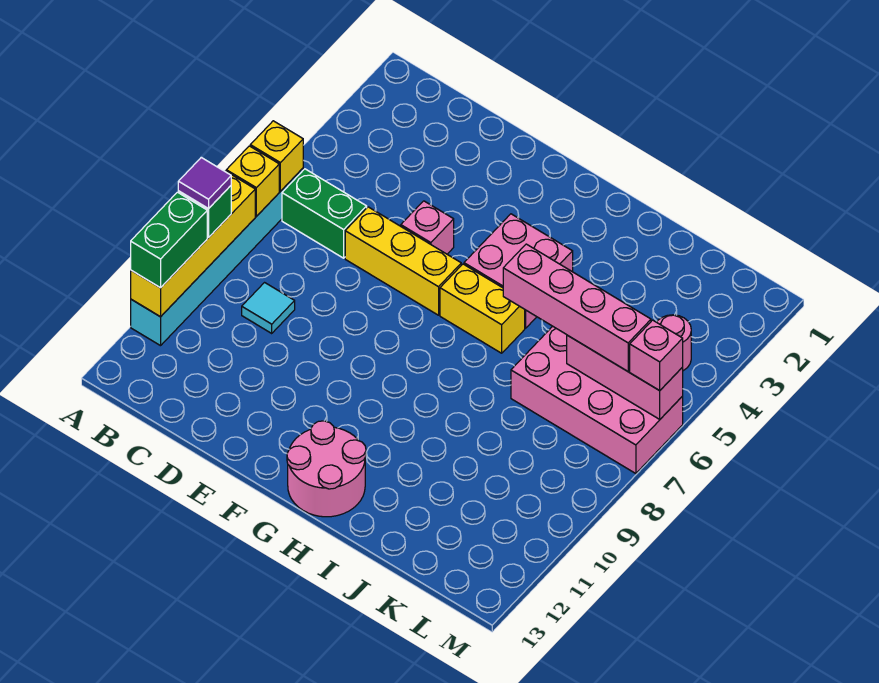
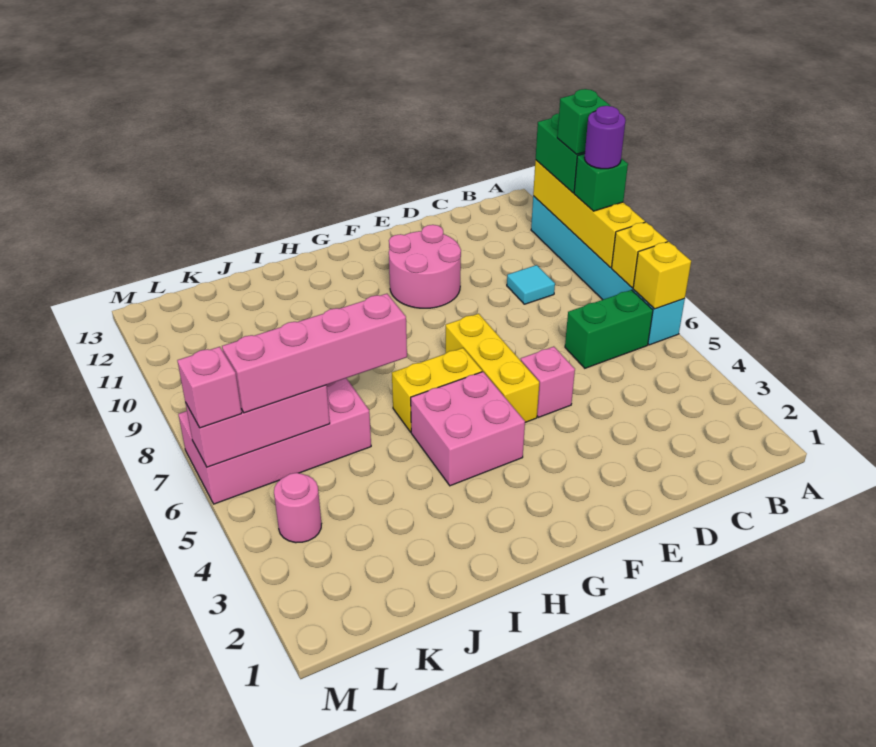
purple 1x1 tile [178,157,231,209] -> purple 1x1 round brick [584,106,626,169]
none -> green 1x1 brick [557,89,611,154]
yellow 1x3 brick [345,207,461,315] -> yellow 1x3 brick turned to [446,314,539,422]
pink 2x2 round brick [287,421,366,517] -> pink 2x2 round brick moved to [389,225,461,308]

